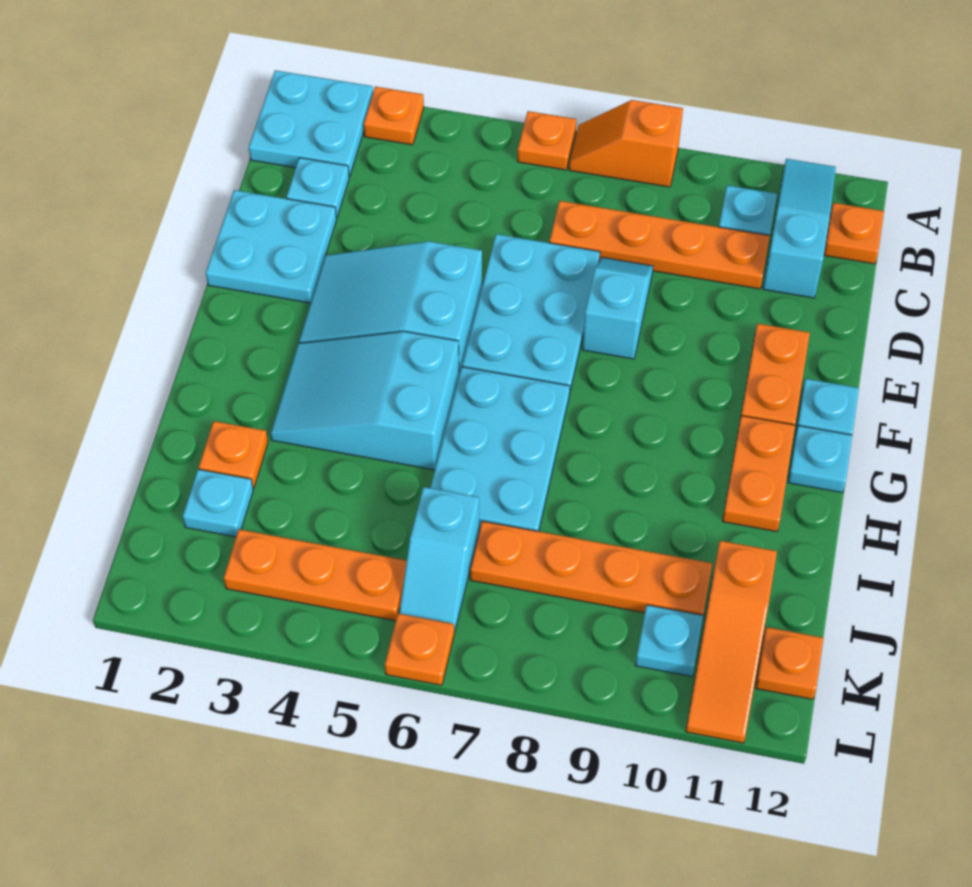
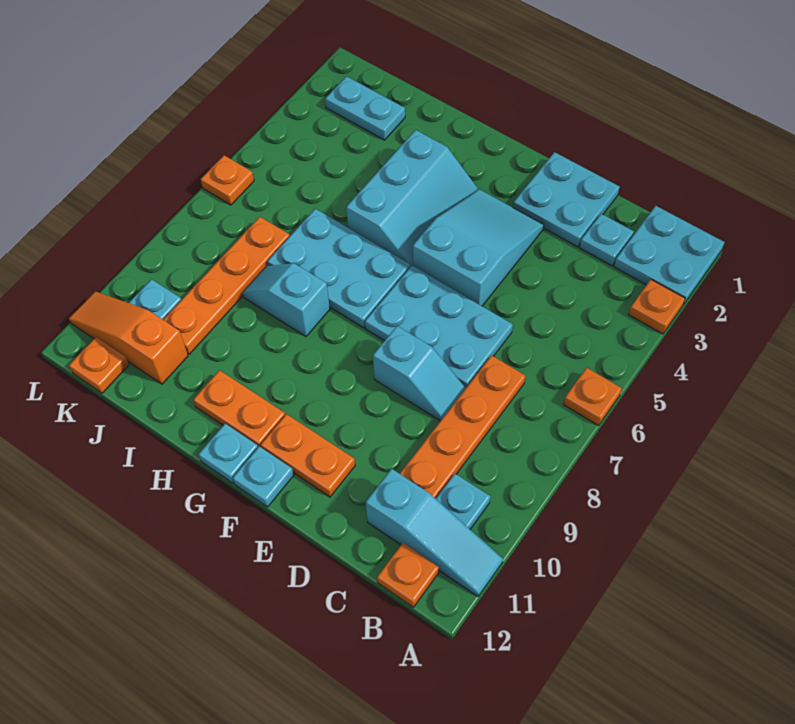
orange 1x2 slope [569,100,683,187] -> none
cyan 2x3 slope [271,331,459,470] -> cyan 2x3 slope turned to [346,130,478,267]
orange 1x1 plate [199,421,268,488] -> none
cyan 1x1 plate [183,469,253,537] -> cyan 1x2 plate [325,76,405,140]
cyan 1x2 slope [399,487,479,632] -> cyan 1x2 slope moved to [243,263,330,336]
orange 1x3 plate [224,529,407,621] -> none

